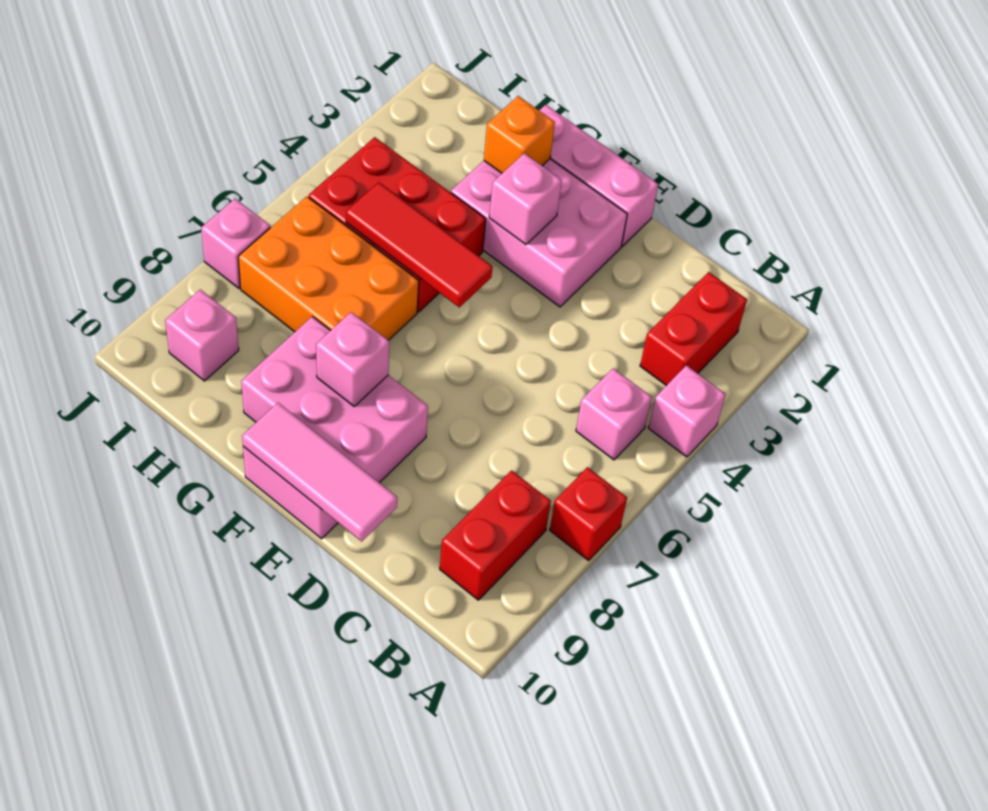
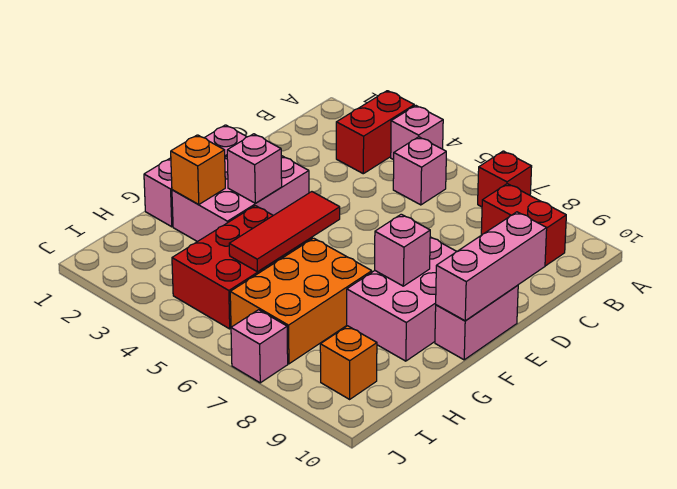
red 1x2 brick [640,272,747,386] -> red 1x2 brick turned to [336,91,414,174]
pink 1x3 tile [242,403,397,541] -> pink 1x3 brick [436,212,547,321]
pink 1x1 brick [165,290,239,381] -> orange 1x1 brick [320,326,377,399]

